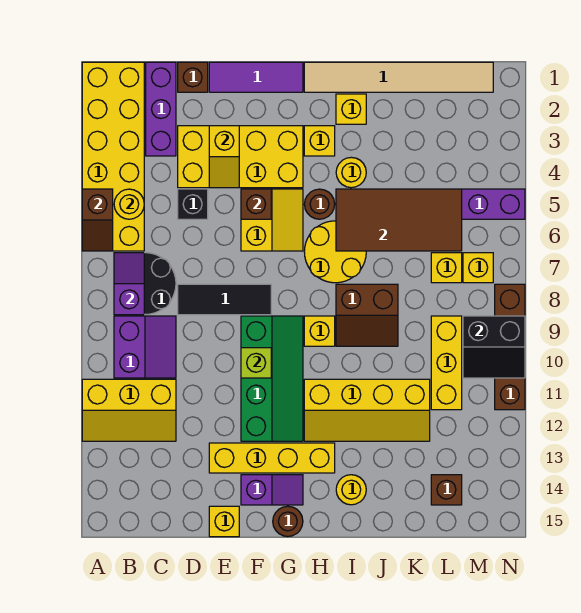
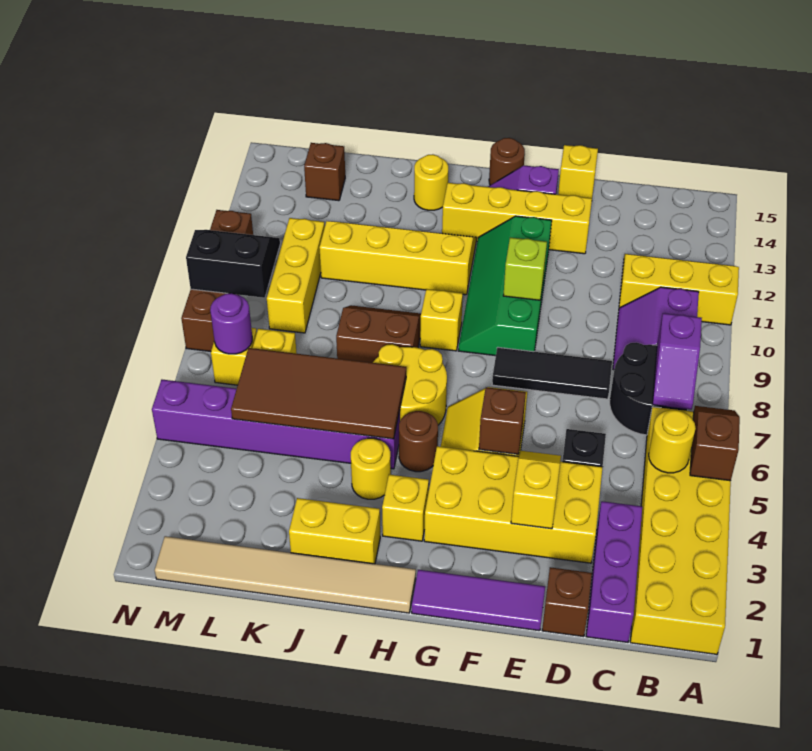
yellow 1x1 brick [336,94,366,124] -> yellow 1x2 brick [289,498,380,564]
none -> purple 1x1 round brick [210,293,252,354]

